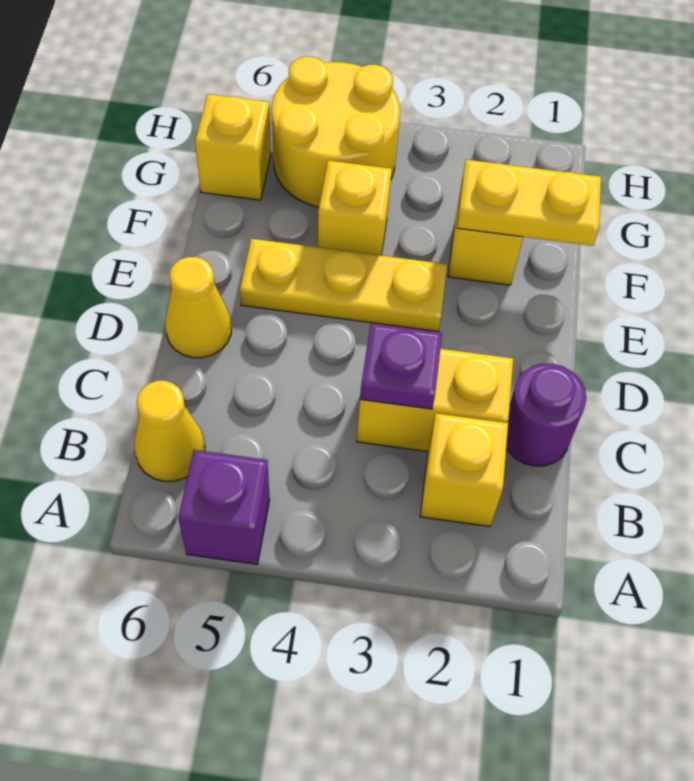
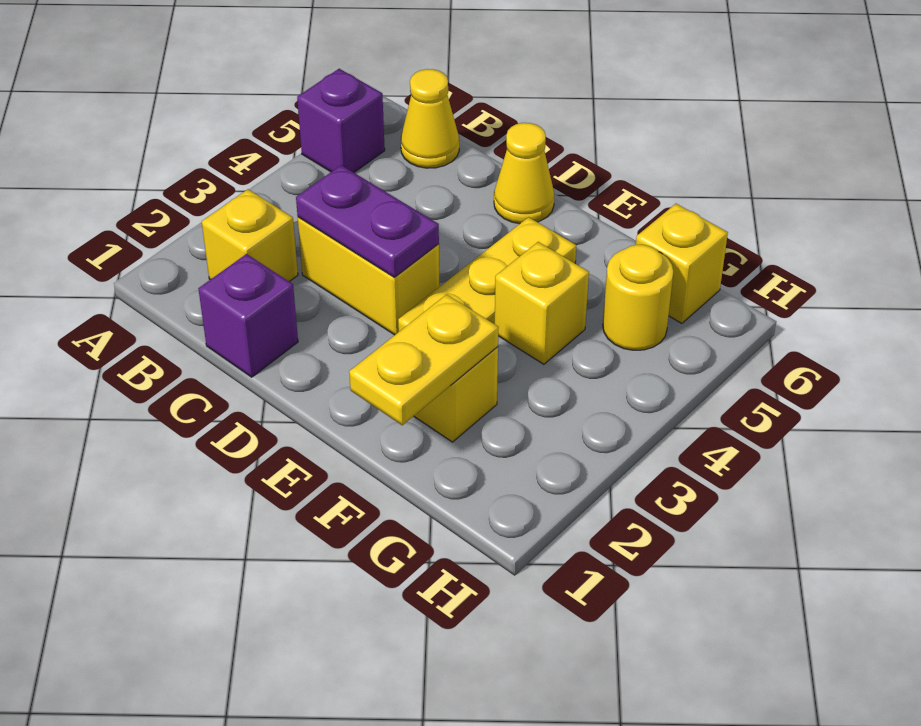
purple 1x1 round brick [506,364,586,466] -> purple 1x1 brick [198,254,298,377]
yellow 1x2 brick [357,349,513,452] -> yellow 1x2 brick turned to [298,217,439,335]
purple 1x1 plate [360,323,442,409] -> purple 1x2 plate [296,165,439,277]
yellow 2x2 round brick [272,57,400,207] -> yellow 1x1 round brick [603,245,673,350]

